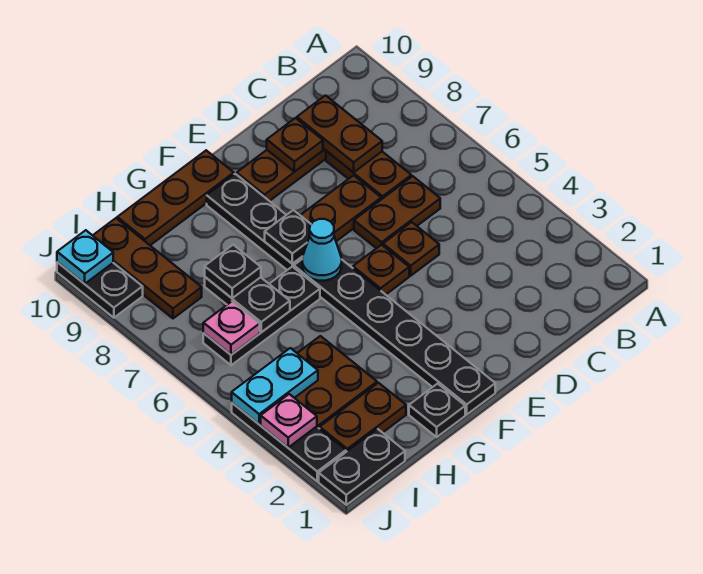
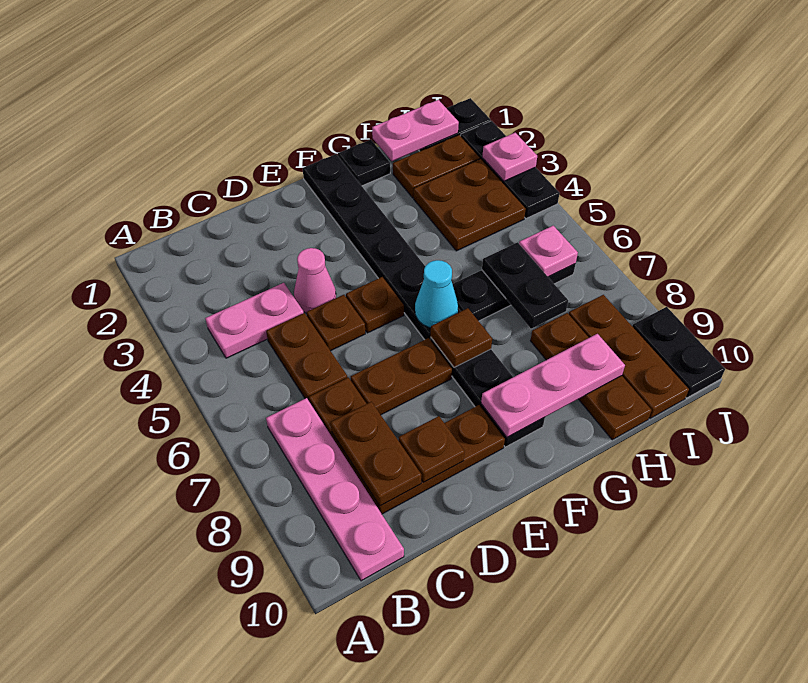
none -> pink 1x2 plate [205,283,304,358]
none -> pink 1x4 plate [266,398,404,581]
brown 1x2 plate [354,176,440,248] -> brown 1x2 plate turned to [266,313,348,401]
none -> pink 1x1 cone [294,248,336,313]
black 1x1 plate [265,210,311,264] -> brown 1x1 plate [431,308,492,367]
none -> pink 1x3 plate [481,334,625,437]
brown 1x3 plate [117,150,234,245] -> brown 1x3 plate turned to [530,313,651,440]
none -> pink 1x2 plate [372,100,459,161]
black 1x1 plate [205,245,261,298] -> none
cyan 1x2 plate [232,348,318,424] -> none
cyan 1x1 plate [57,230,113,284] -> none

